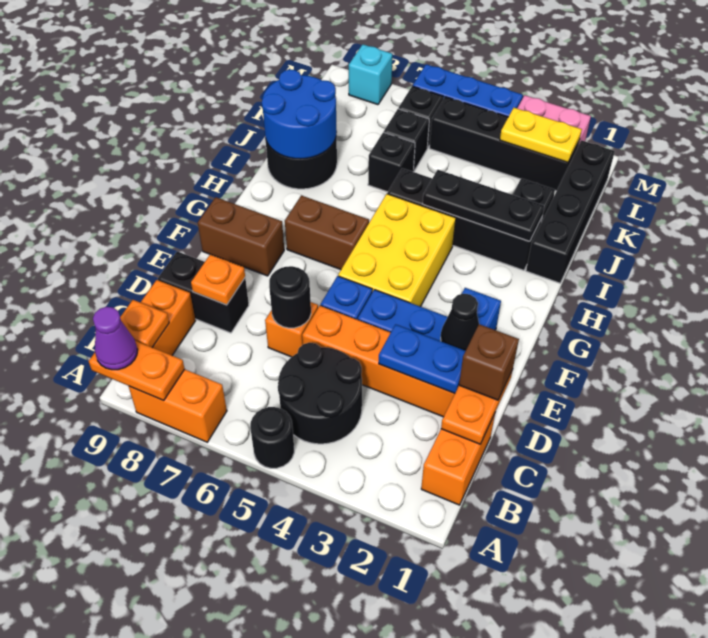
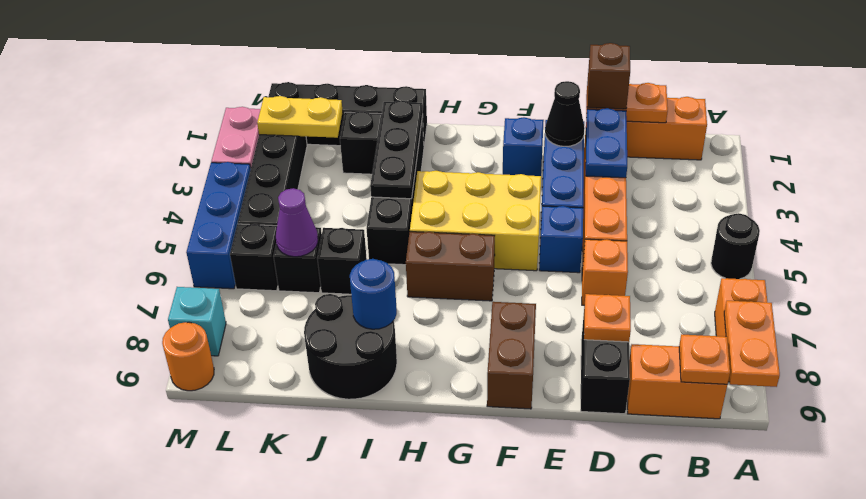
purple 1x1 cone [93,307,138,370] -> purple 1x1 cone moved to [276,188,318,257]
black 2x2 round brick [278,343,362,444] -> none
black 1x1 round brick [269,266,311,328] -> none
brown 1x2 brick [285,195,369,270] -> brown 1x2 brick turned to [406,232,495,301]
blue 2x2 round brick [262,70,337,159] -> blue 1x1 round brick [350,259,397,329]
yellow 1x2 plate [500,108,582,163] -> yellow 1x2 plate turned to [257,96,343,138]
none -> orange 1x1 round brick [162,322,214,391]

